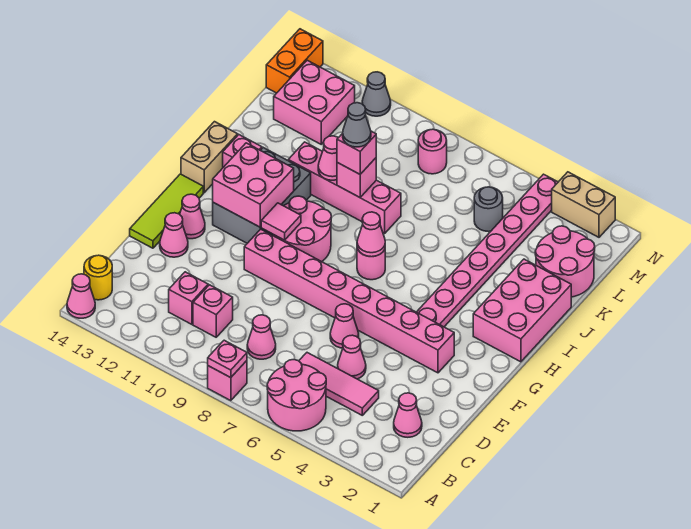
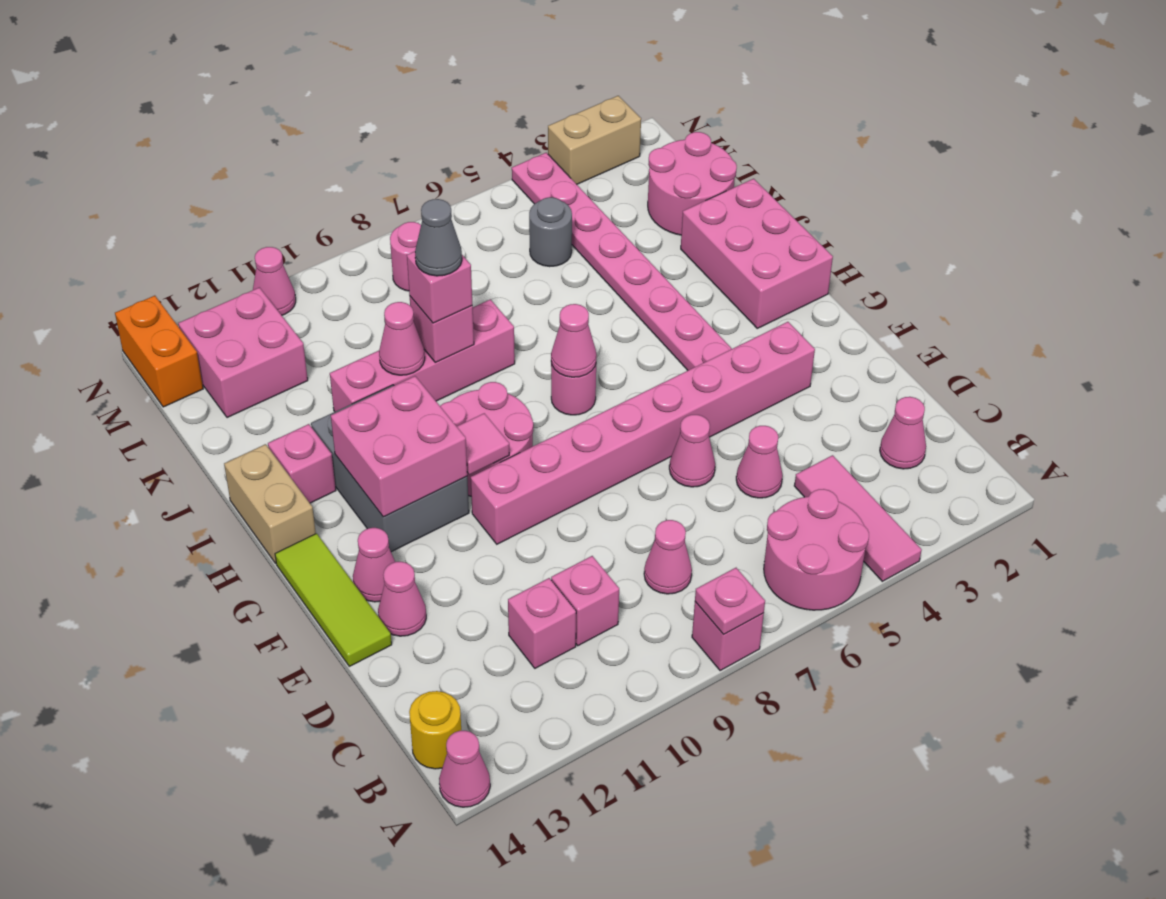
pink 1x3 tile [299,353,379,415] -> pink 1x3 tile turned to [794,455,922,581]
grey 1x1 cone [362,72,391,116] -> pink 1x1 cone [253,247,296,315]

